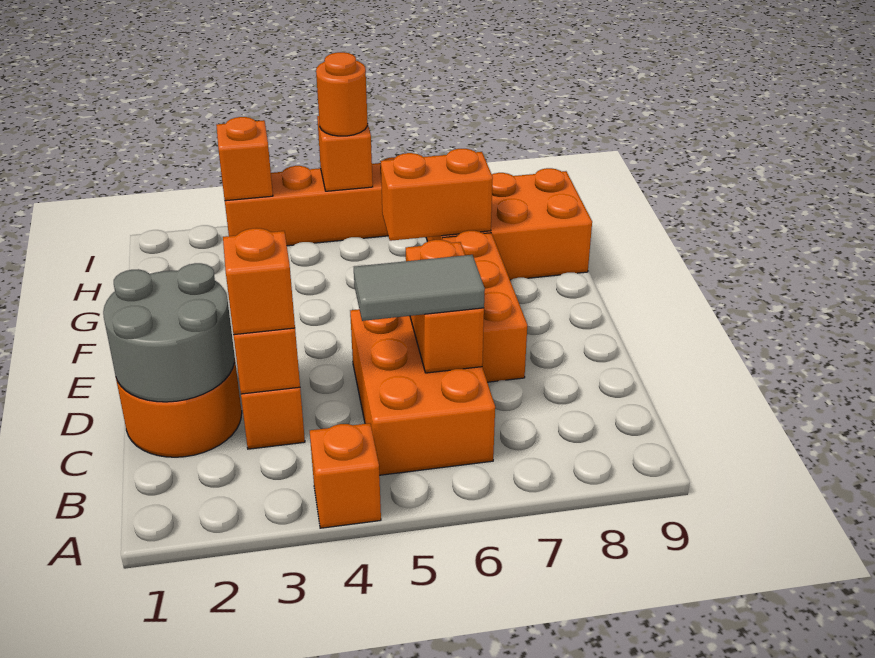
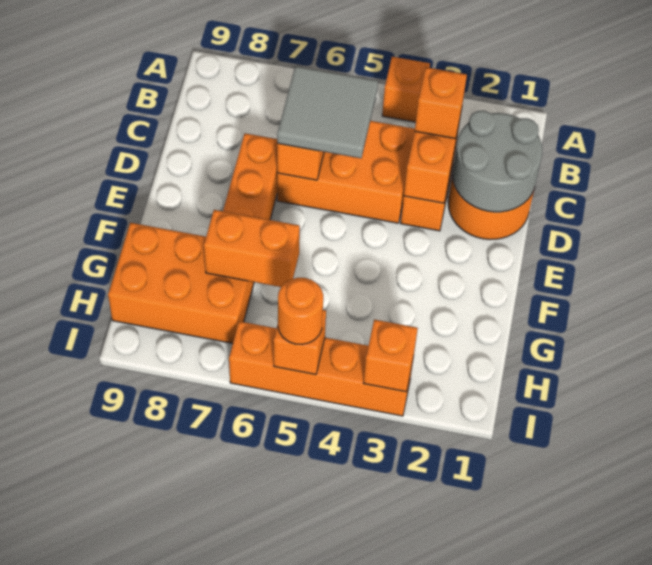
orange 2x3 brick [350,309,495,475] -> orange 2x3 brick turned to [277,121,415,223]
grey 1x2 tile [354,255,485,321] -> grey 2x2 tile [277,66,378,158]

